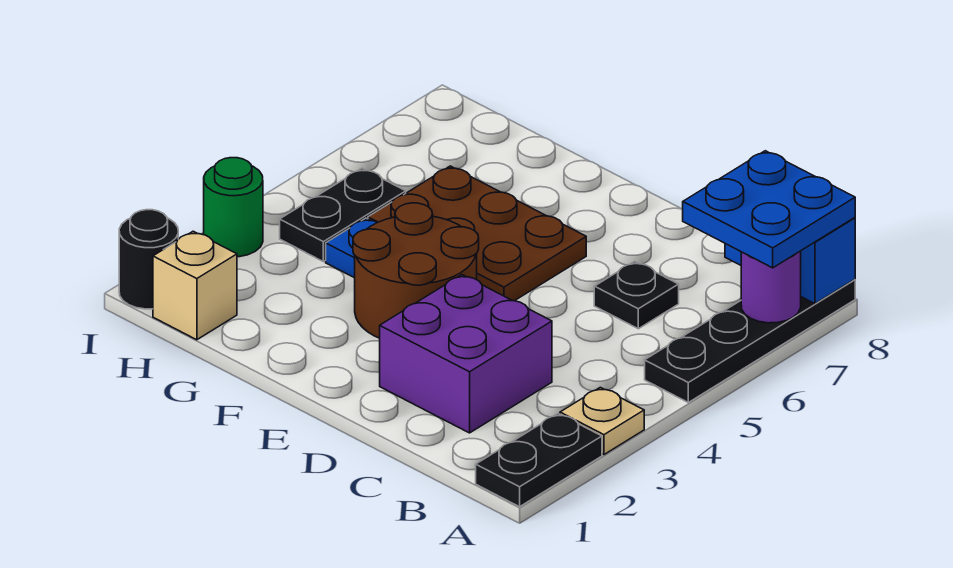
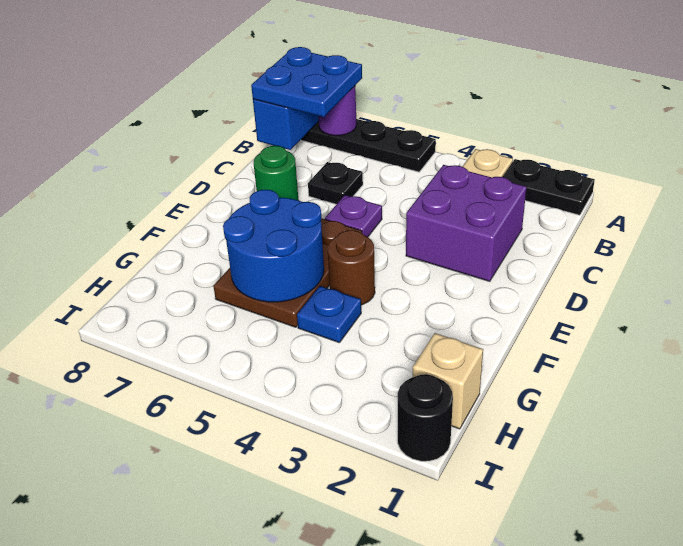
none -> purple 1x1 plate [325,195,382,237]
brown 2x2 round brick [353,203,479,338] -> brown 1x1 round brick [328,230,375,305]
none -> blue 2x2 round brick [223,190,324,302]
black 1x2 plate [280,168,406,262] -> none
green 1x1 round brick [204,158,263,257] -> green 1x1 round brick moved to [254,146,298,200]

